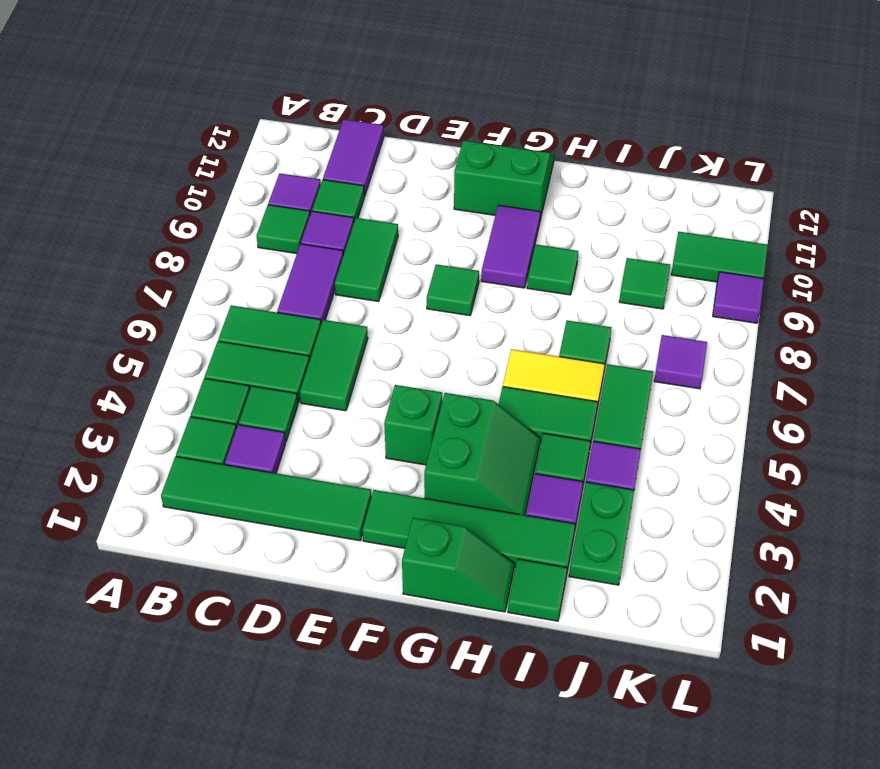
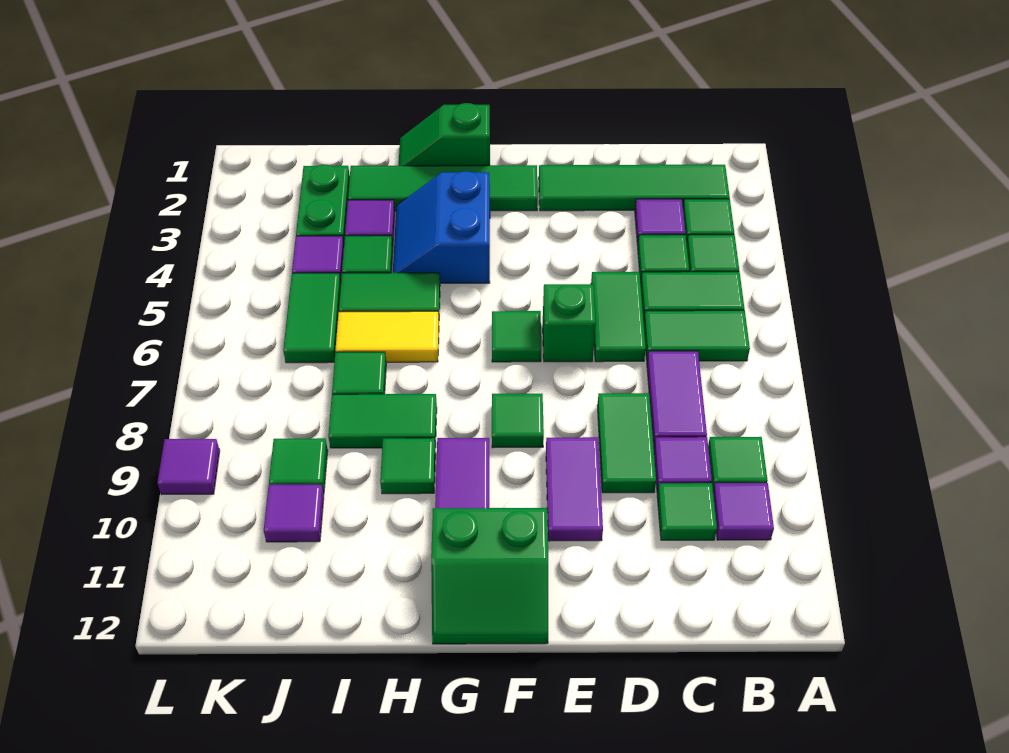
purple 1x2 tile [323,119,384,196] -> purple 1x2 tile moved to [546,437,603,541]
green 1x1 brick [384,385,442,465] -> green 1x1 brick moved to [543,284,596,362]
green 2x2 slope [424,393,540,515] -> blue 2x2 slope [393,171,490,283]
green 1x1 tile [508,559,567,621] -> green 1x1 tile moved to [492,311,541,362]
purple 1x1 tile [654,335,707,389] -> purple 1x1 tile moved to [264,485,324,542]
green 1x2 tile [671,232,768,282] -> green 1x2 tile moved to [328,394,437,448]

